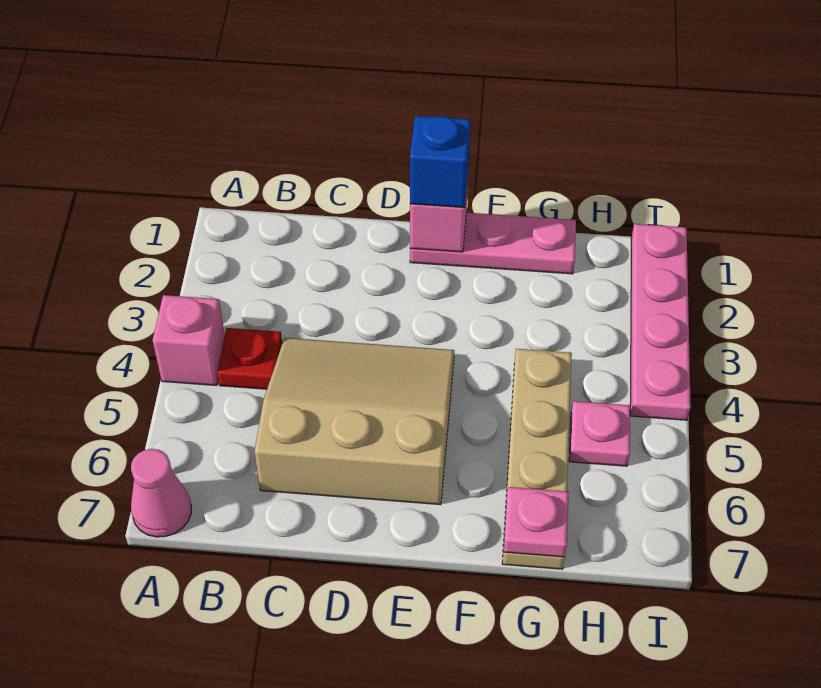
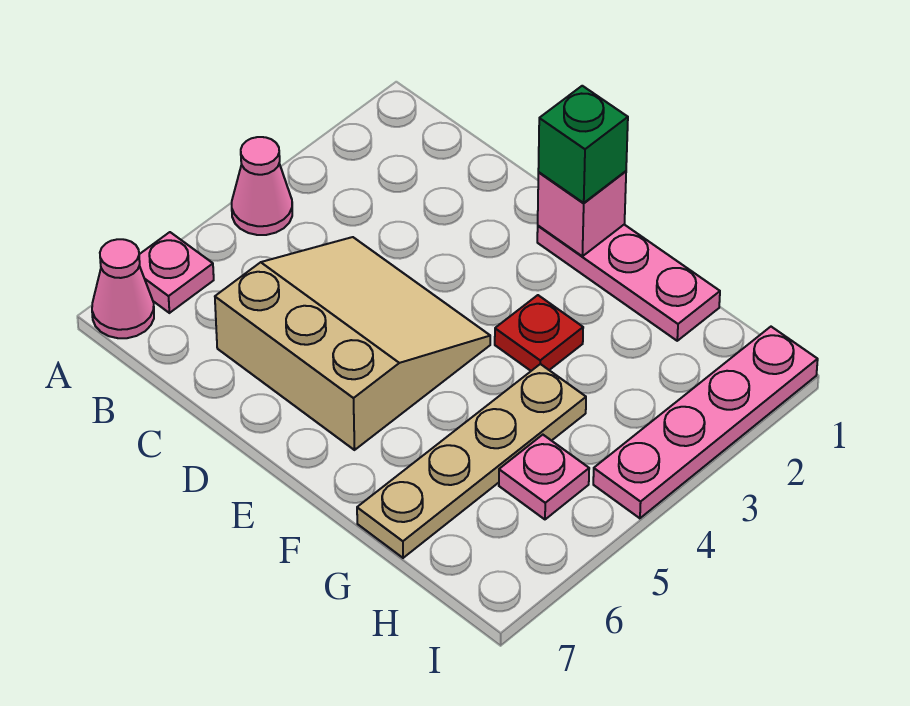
pink 1x1 brick [153,295,225,386] -> pink 1x1 cone [232,137,292,235]
red 1x1 plate [217,328,282,389] -> red 1x1 plate moved to [495,295,583,371]
blue 1x1 brick [410,116,471,208] -> green 1x1 brick [538,86,628,203]
pink 1x1 plate [504,487,569,557] -> pink 1x1 plate moved to [139,232,214,313]

